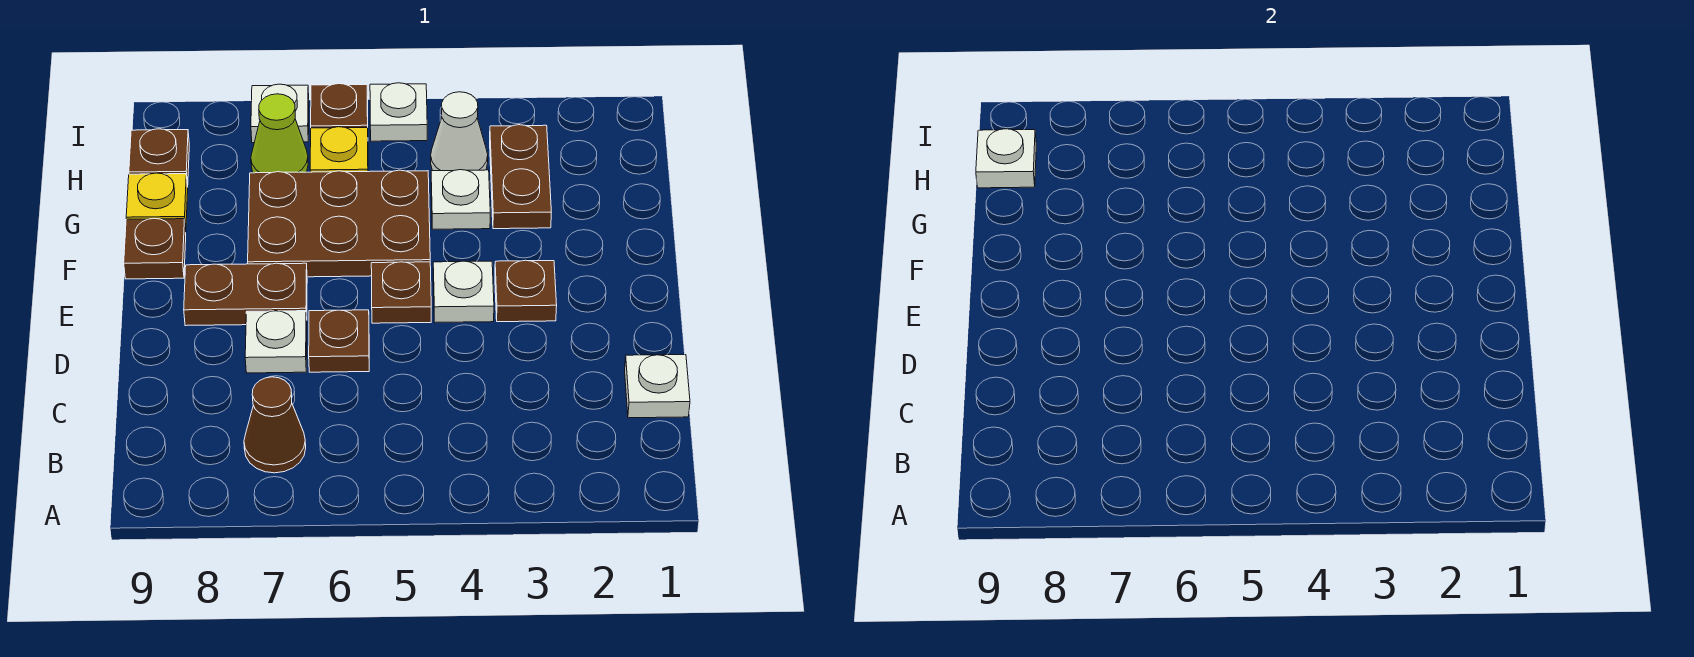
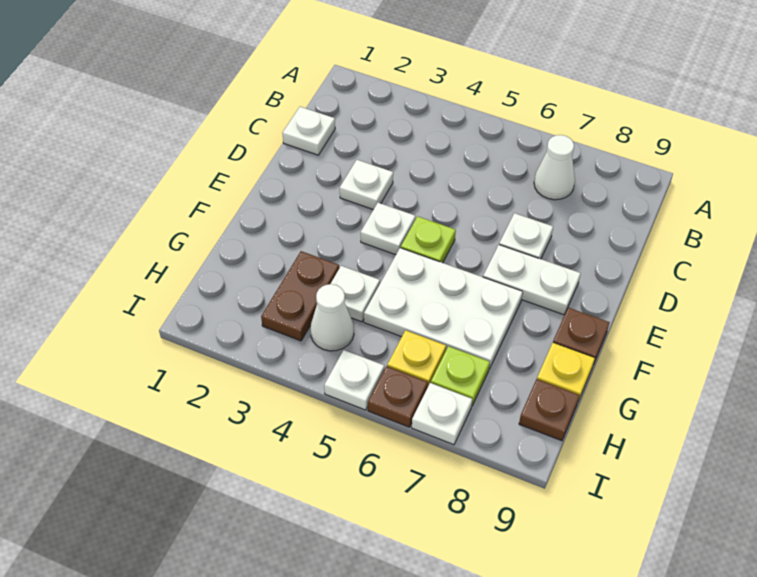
brown 1x1 cone [244,377,306,473] -> white 1x1 cone [534,135,575,200]
brown 1x1 plate [309,310,369,372] -> none
brown 1x1 plate [495,260,557,322] -> none
brown 1x1 plate [371,262,431,323] -> lime 1x1 plate [401,216,456,263]
brown 1x2 plate [184,263,307,326] -> white 1x2 plate [483,245,581,315]
brown 2x3 plate [248,170,430,277] -> white 2x3 plate [364,248,523,369]
lime 1x1 cone [251,94,308,173] -> lime 1x1 plate [431,346,490,405]
white 1x1 plate [976,129,1036,188] -> white 1x1 plate moved to [340,160,393,210]

